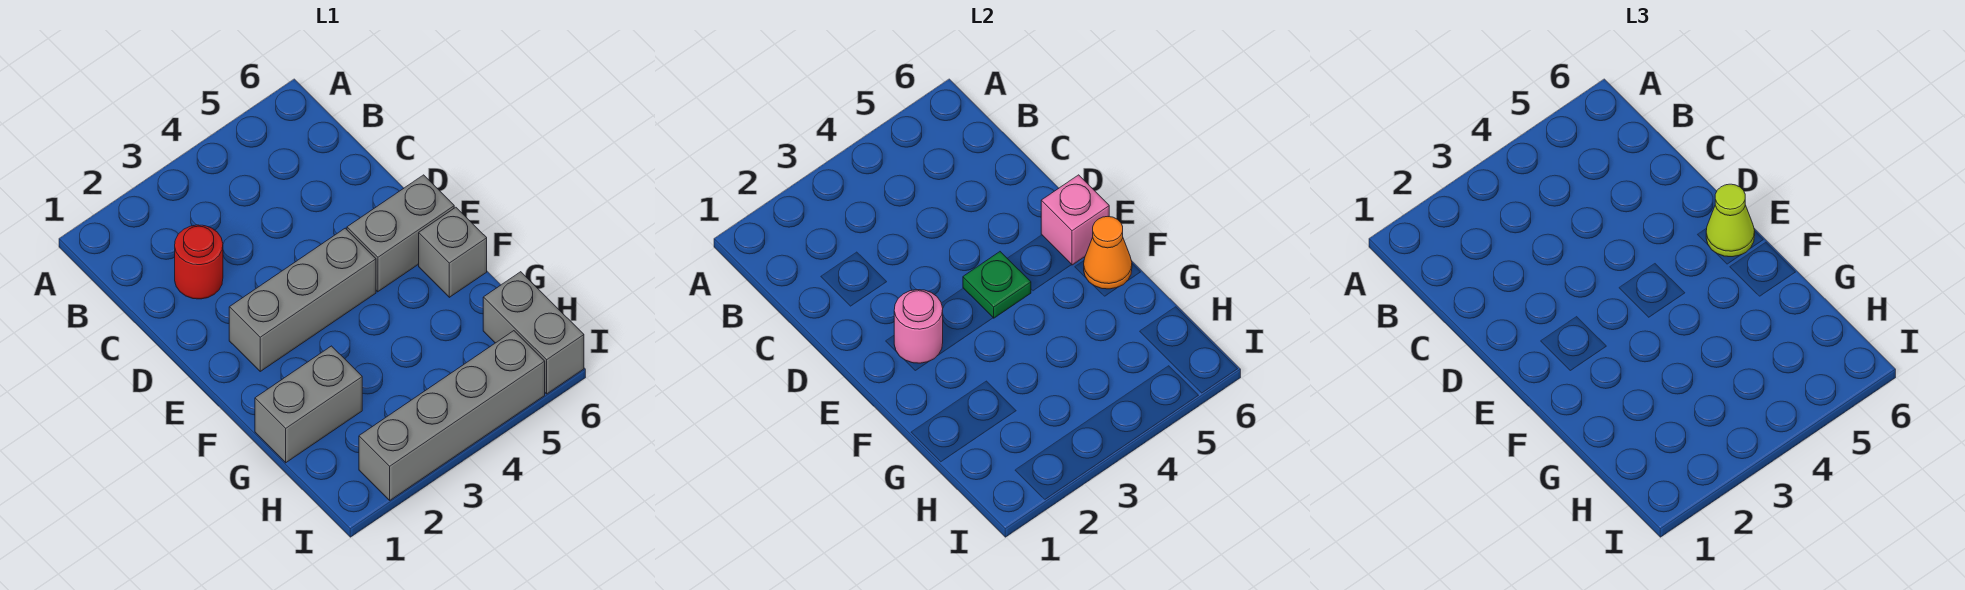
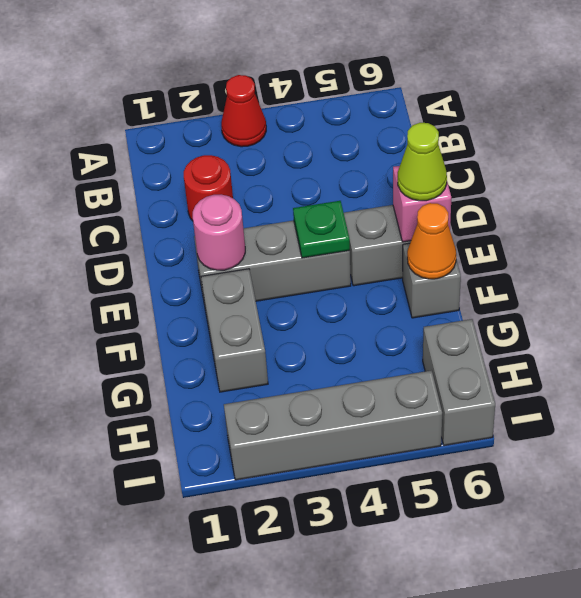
none -> red 1x1 cone [221,75,266,147]
grey 1x2 brick [255,346,362,463] -> grey 1x2 brick turned to [201,269,268,392]

